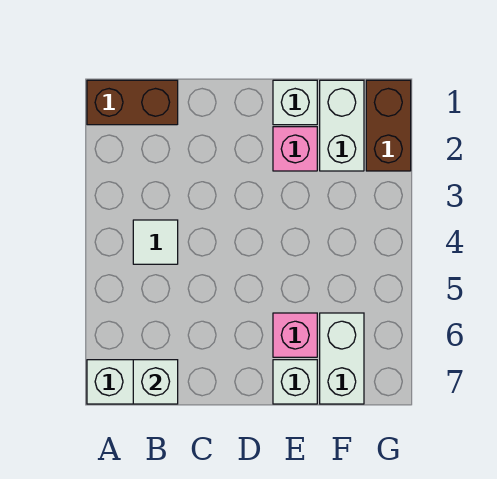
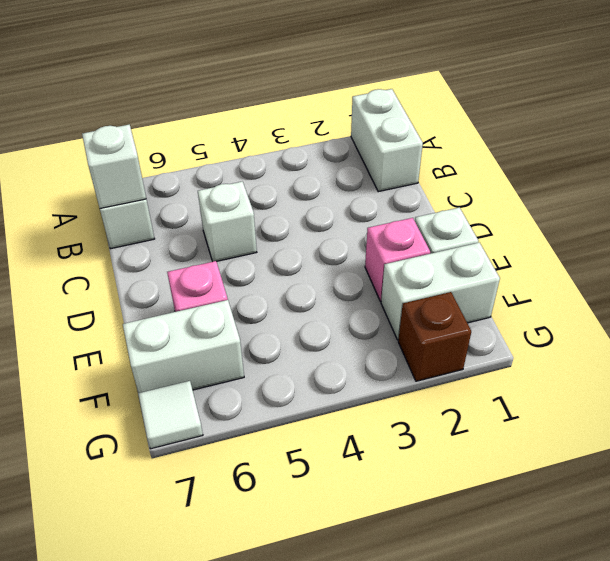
brown 1x2 brick [87,80,178,125] -> white 1x2 brick [351,89,423,192]
white 1x1 tile [133,220,178,264] -> white 1x1 tile moved to [138,381,203,449]
white 1x1 brick [273,360,317,404] -> white 1x1 brick moved to [198,182,257,262]
brown 1x2 brick [366,80,411,171] -> brown 1x1 brick [398,292,471,381]

